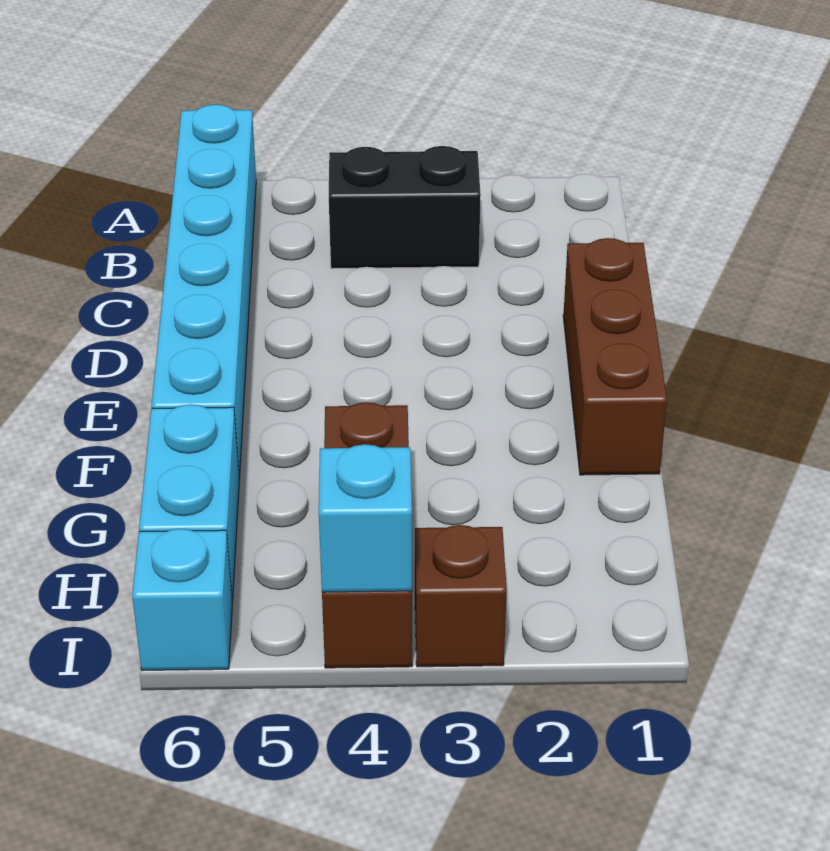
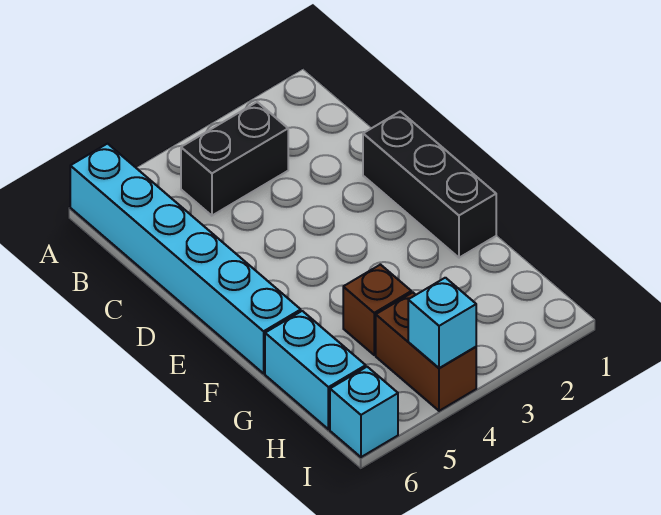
brown 1x3 brick [563,238,667,475] -> black 1x3 brick [363,111,496,258]
brown 1x1 brick [415,525,507,667] -> none

